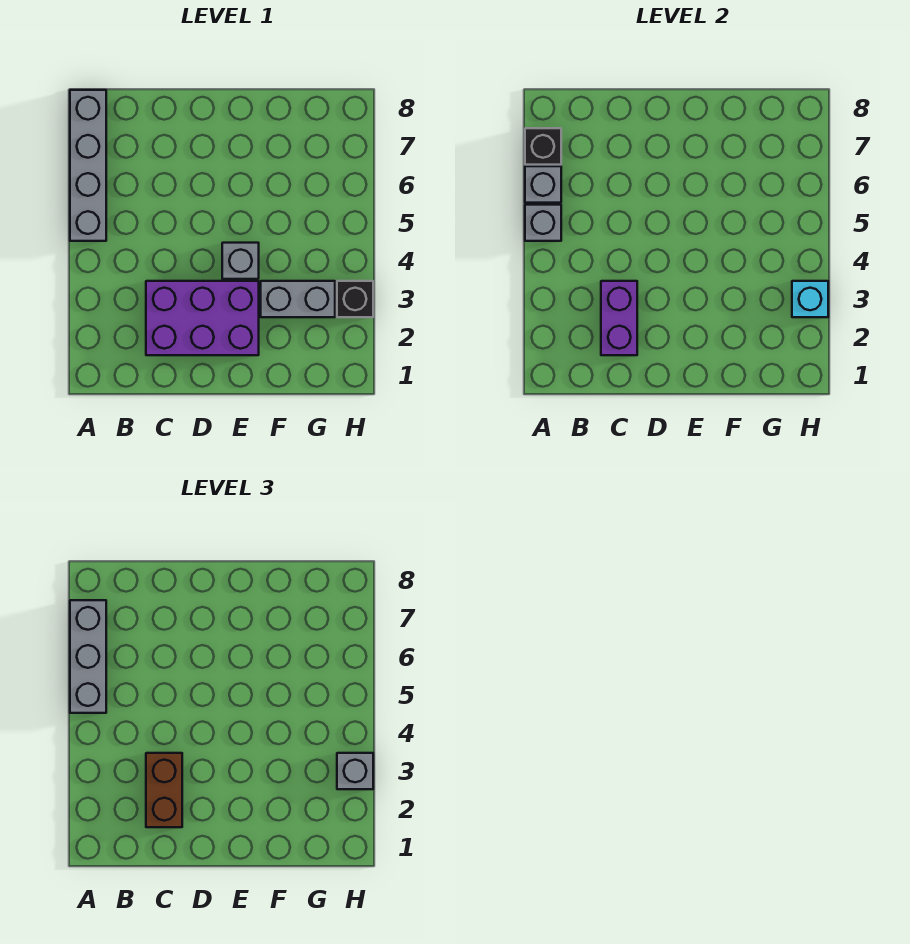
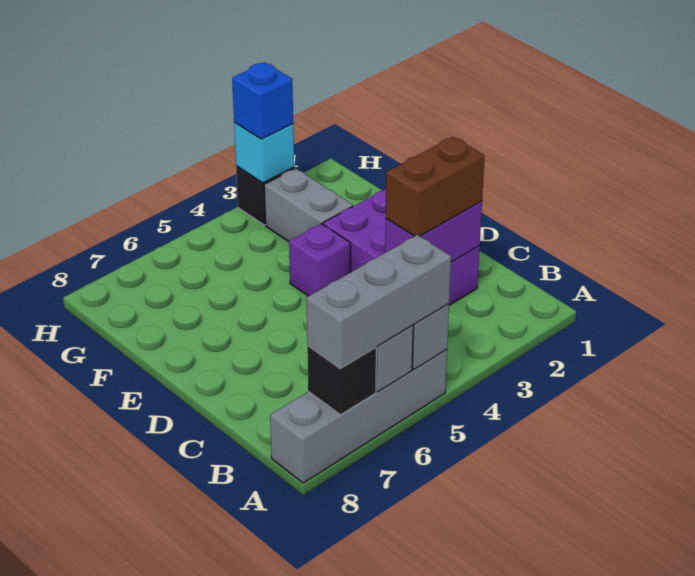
grey 1x1 brick [222,243,259,279] -> purple 1x1 brick [289,224,350,296]
grey 1x1 brick [337,753,373,789] -> blue 1x1 brick [232,62,293,139]

